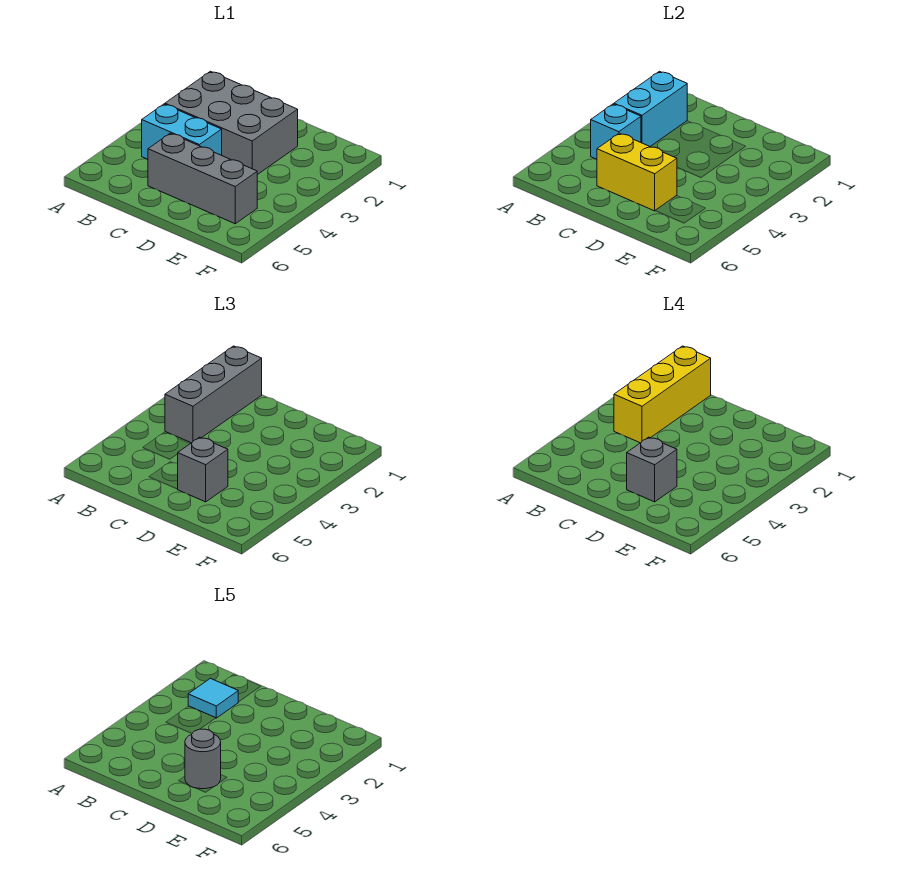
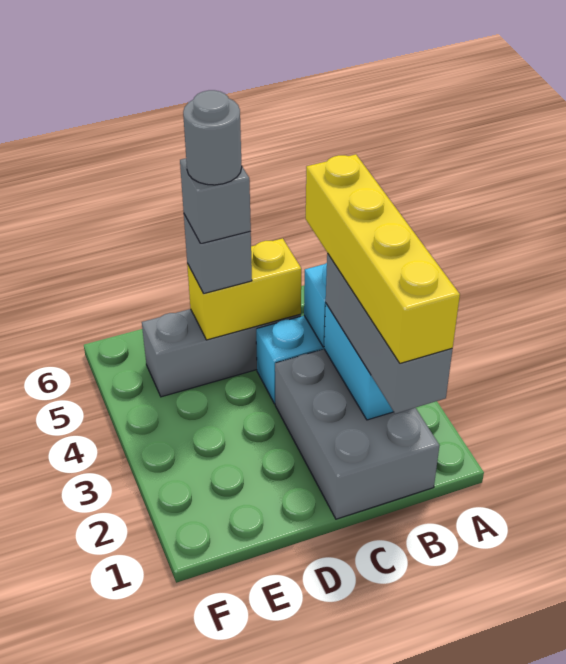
yellow 1x3 brick [614,346,711,443] -> yellow 1x4 brick [306,154,460,363]
grey 2x3 brick [165,71,298,175] -> grey 2x3 brick turned to [275,349,440,519]
cyan 1x1 tile [188,678,238,718] -> none

